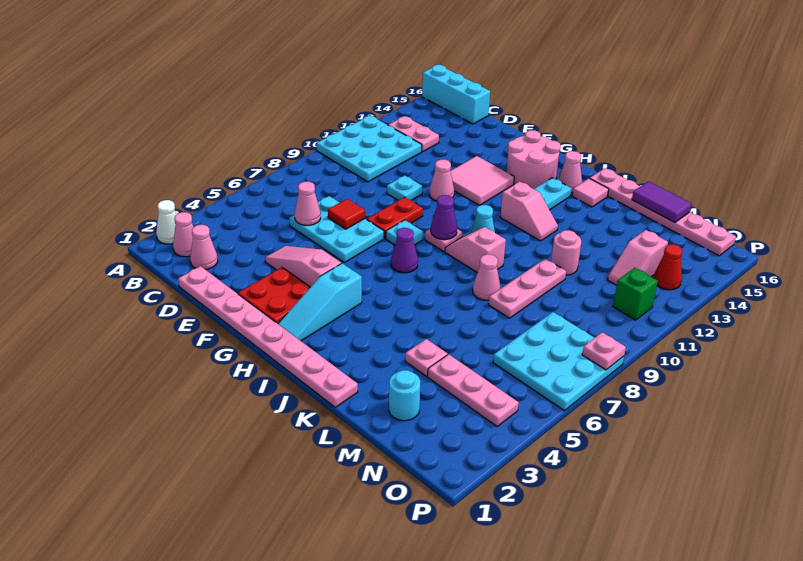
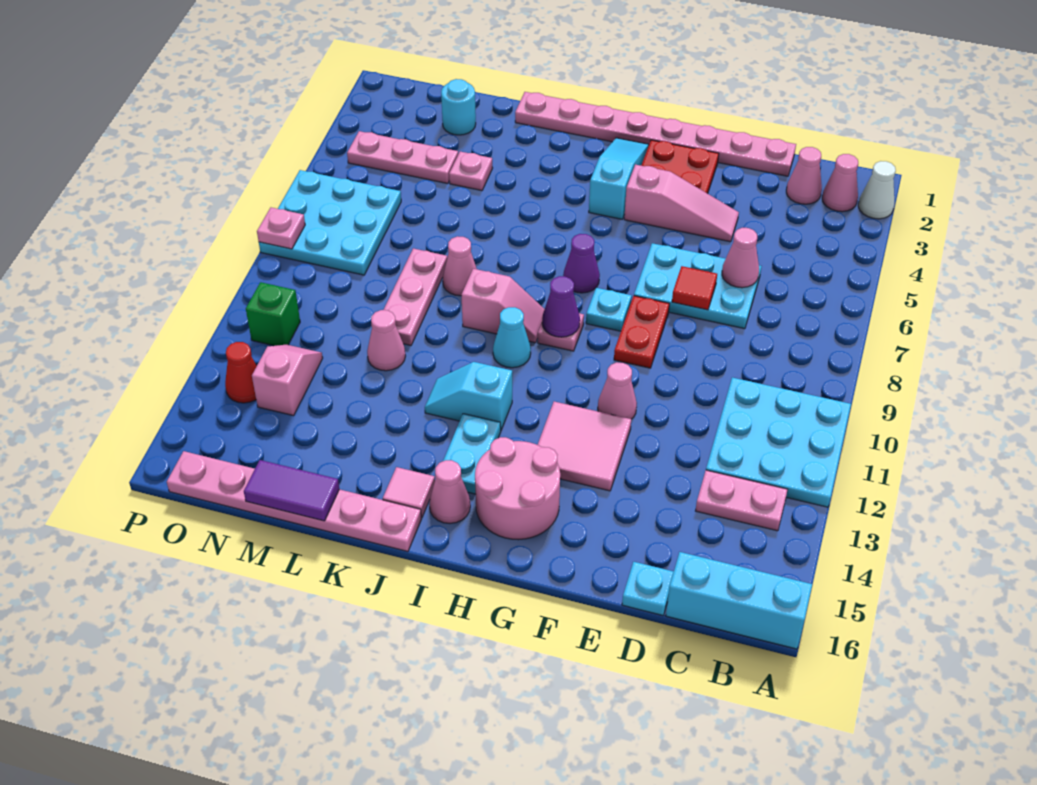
cyan 1x1 plate [387,175,422,200] -> cyan 1x1 plate moved to [622,562,674,615]
pink 1x2 slope [500,181,558,241] -> cyan 1x2 slope [425,362,512,430]
pink 1x1 round brick [551,230,581,275] -> pink 1x1 cone [367,310,405,371]

